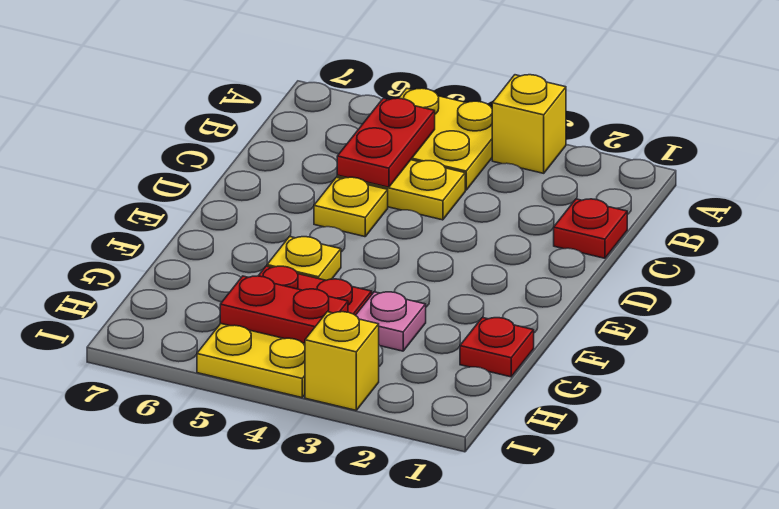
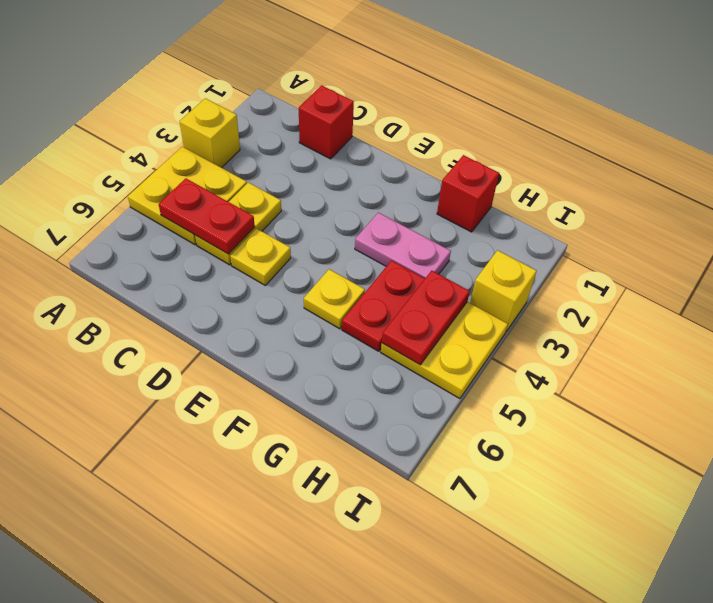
red 1x1 plate [554,199,627,258] -> red 1x1 brick [299,86,354,159]
red 1x1 plate [460,318,534,377] -> red 1x1 brick [437,155,499,232]
pink 1x1 plate [356,292,426,351] -> pink 1x2 plate [355,213,451,278]

